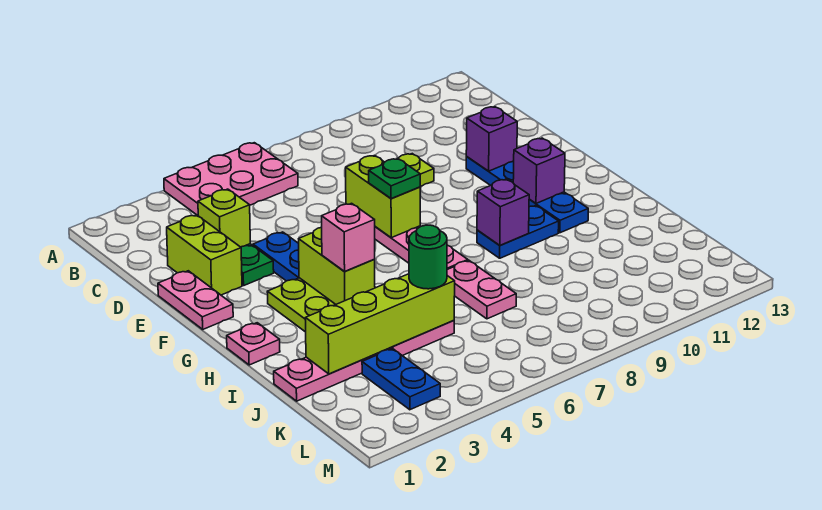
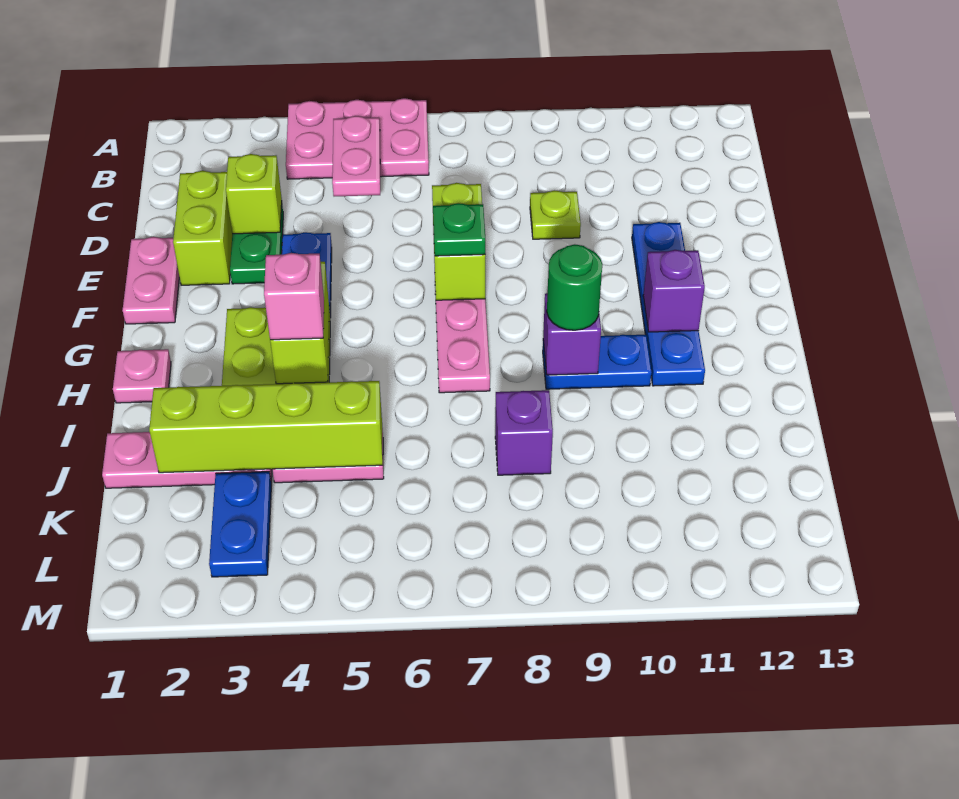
purple 1x1 brick [466,107,517,171] -> purple 1x1 brick moved to [495,390,553,475]
pink 1x2 plate [447,261,516,319] -> pink 1x2 plate moved to [332,116,380,196]
green 1x1 round brick [409,225,447,289] -> green 1x1 round brick moved to [547,244,602,330]

